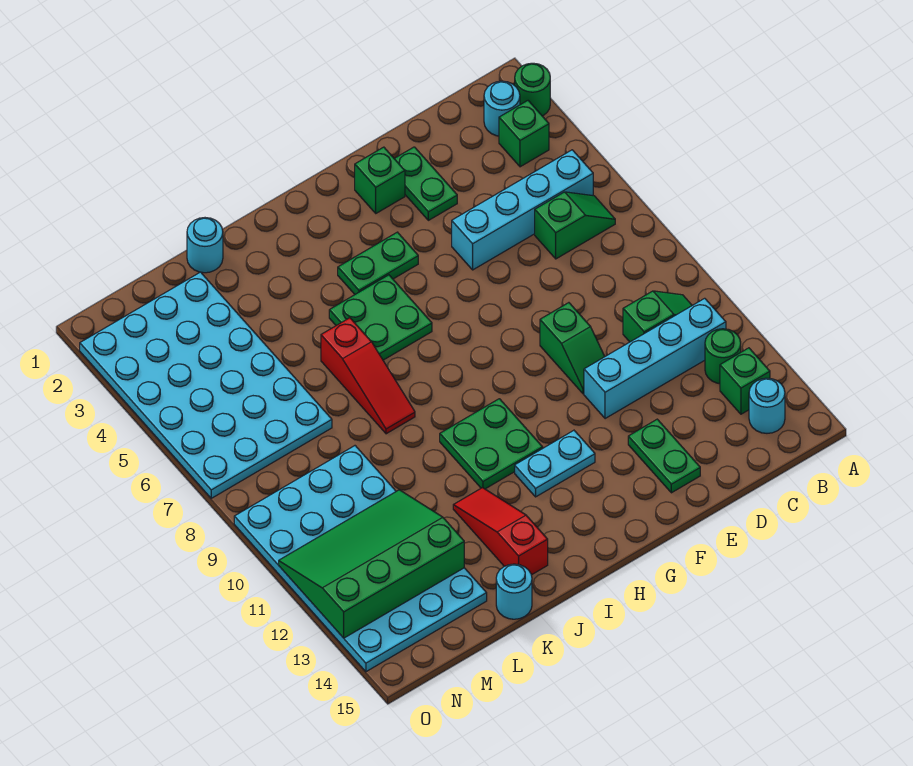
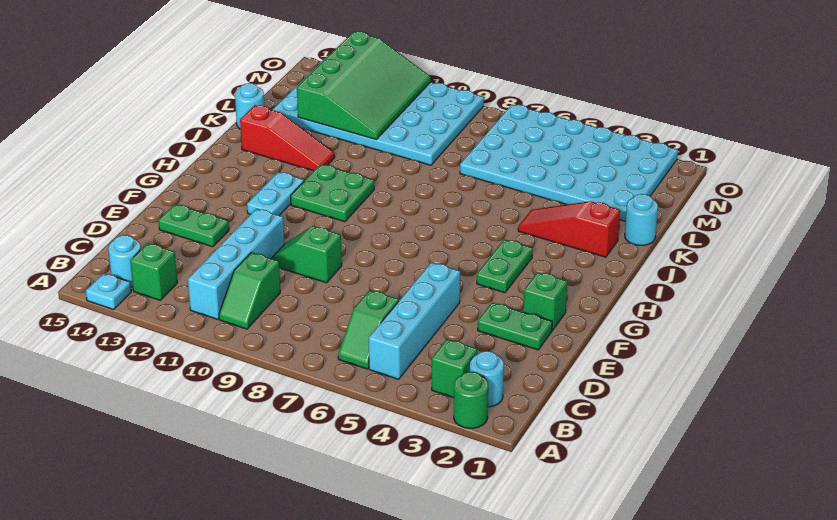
none -> cyan 1x1 plate [86,273,131,310]
green 1x1 round brick [705,329,741,384] -> none
green 2x2 plate [329,275,432,360] -> none
red 1x3 slope [321,318,415,434] -> red 1x3 slope moved to [518,201,620,257]

